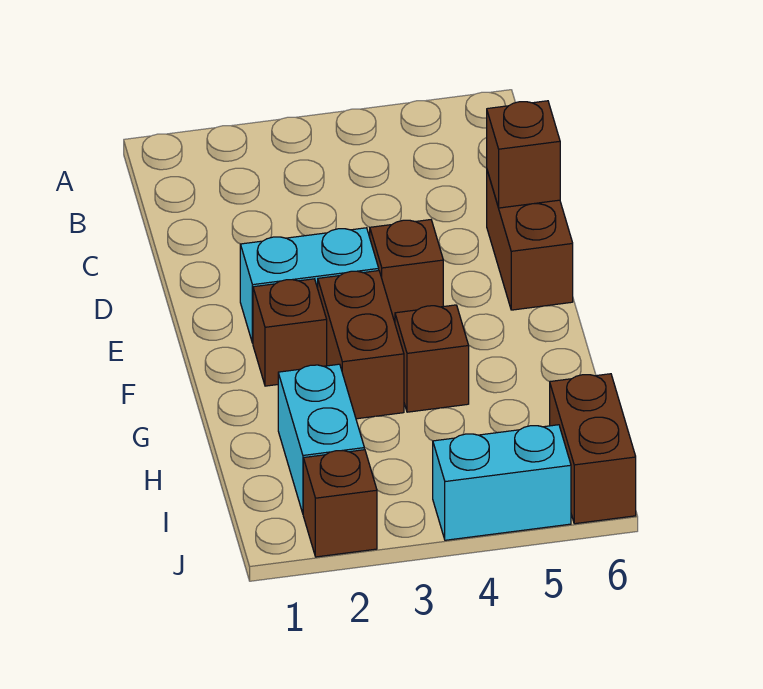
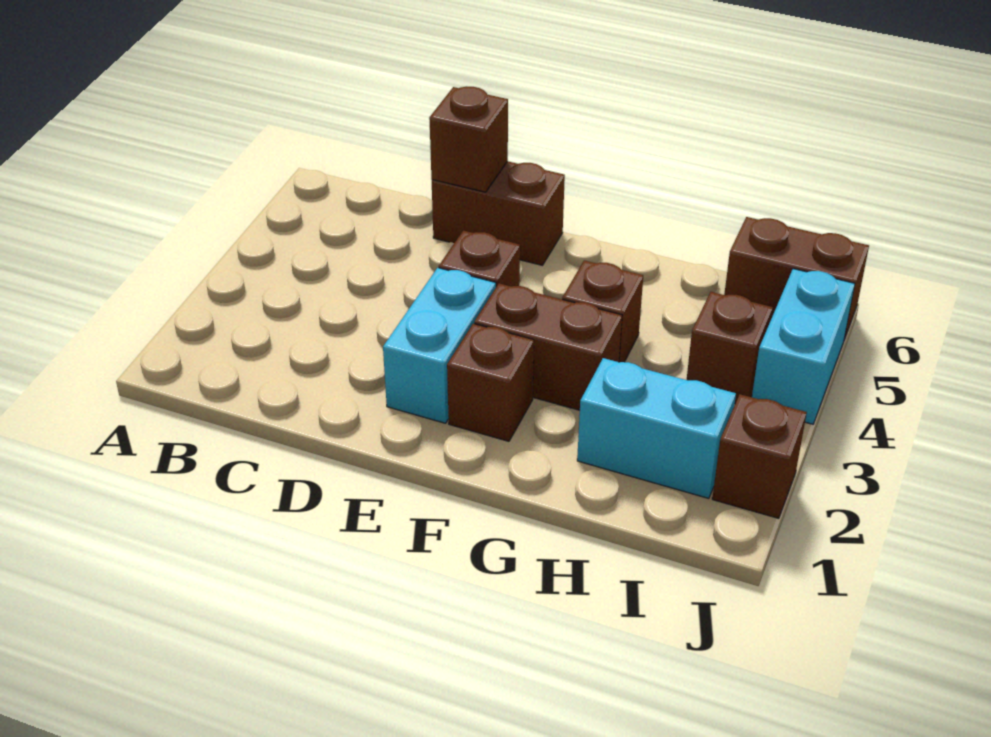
none -> brown 1x1 brick [687,292,773,403]

